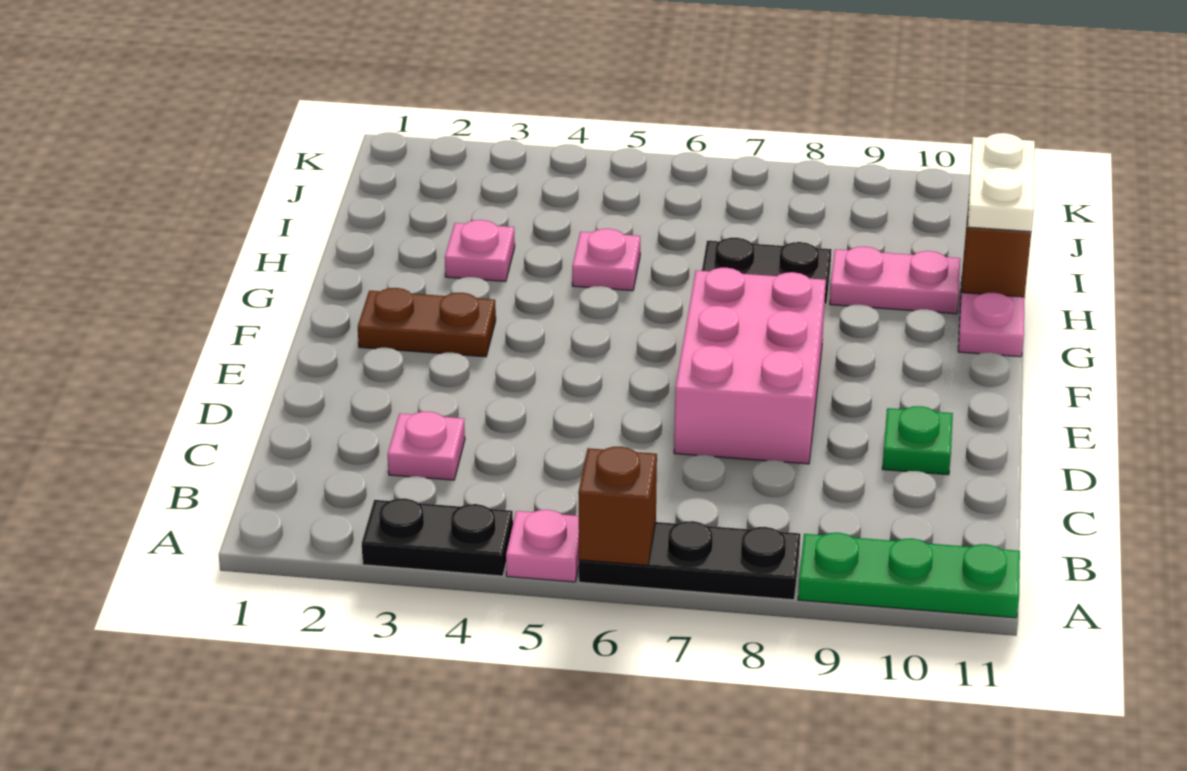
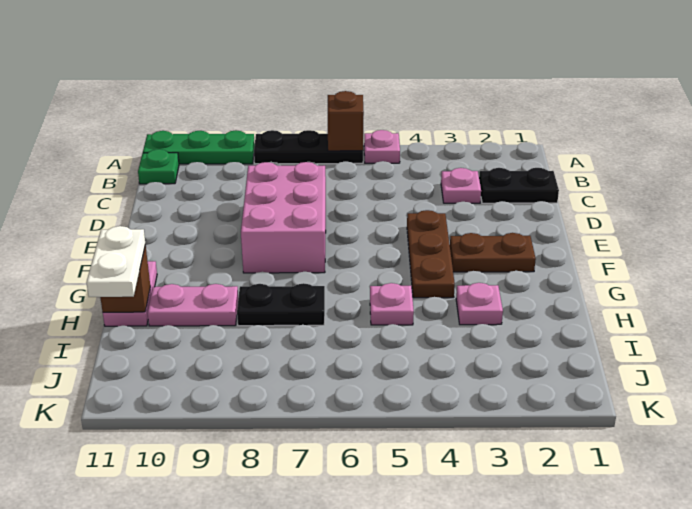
black 1x2 plate [362,498,513,576] -> black 1x2 plate moved to [479,168,559,203]
green 1x1 plate [882,406,953,475] -> green 1x1 plate moved to [138,149,179,184]
none -> brown 1x3 plate [407,210,455,298]

